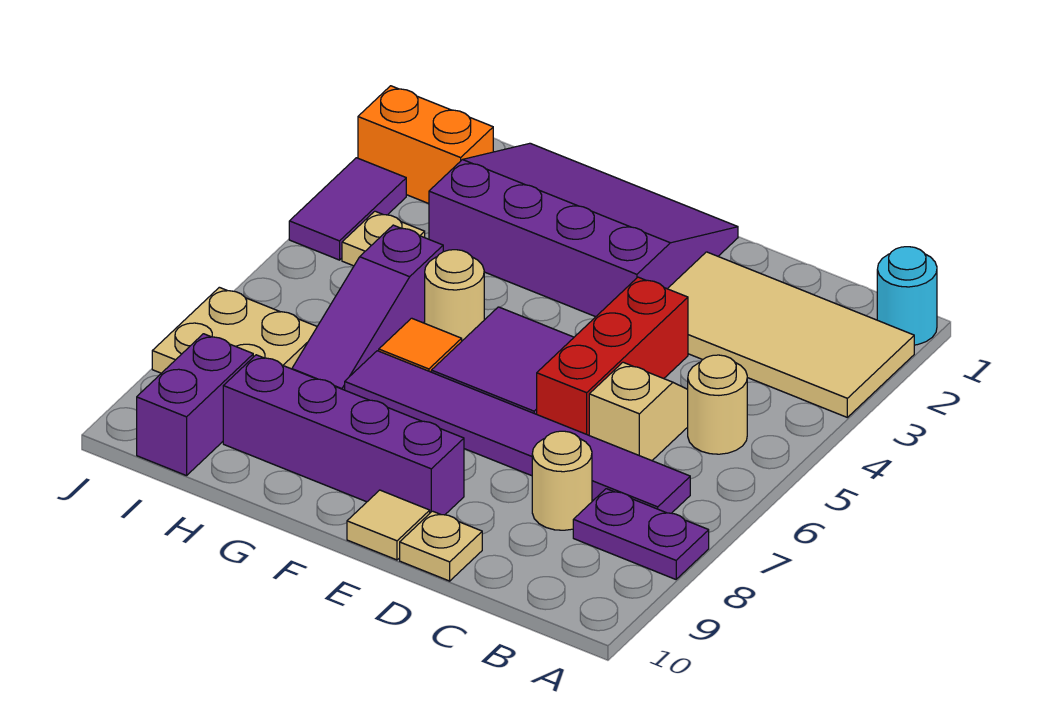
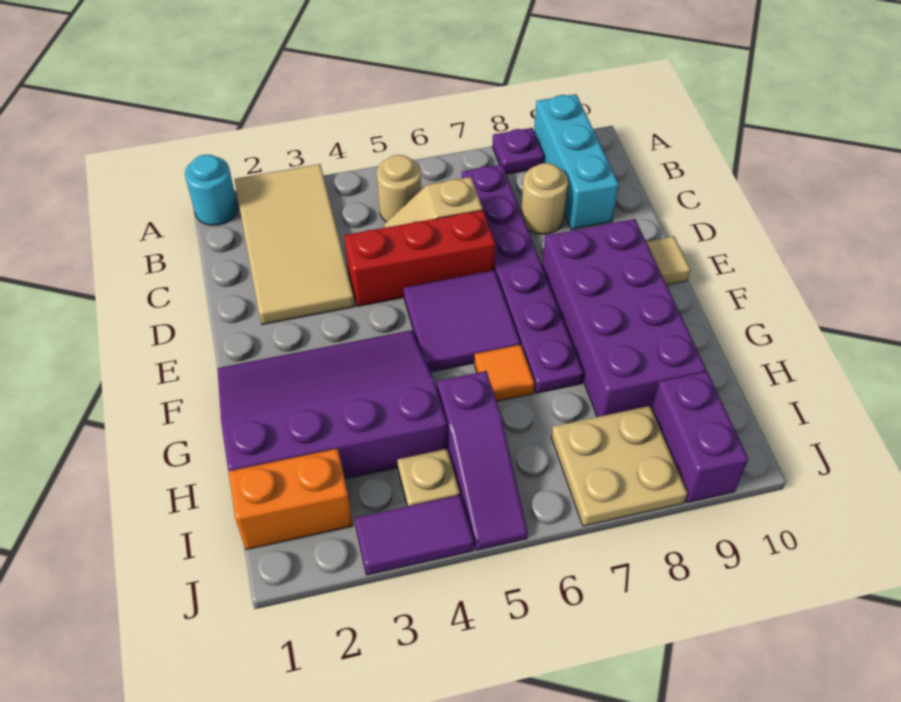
purple 1x2 plate [573,489,709,579] -> purple 1x1 plate [492,128,544,174]
none -> cyan 1x3 brick [534,94,619,230]
purple 1x6 tile [345,351,690,513] -> purple 1x6 plate [462,165,584,393]
tan 1x1 plate [400,511,482,581] -> none
purple 3x4 slope [429,143,738,317] -> purple 3x4 slope turned to [217,330,447,479]
purple 1x4 brick [223,355,464,515] -> purple 2x4 brick [542,219,706,417]
tan 1x1 round brick [425,250,484,341] -> none
purple 1x3 slope [292,225,443,390] -> purple 1x3 slope turned to [437,371,528,550]
orange 1x2 brick [358,86,493,204] -> orange 1x2 brick turned to [228,449,353,550]
purple 1x2 brick [137,334,253,476] -> purple 1x2 brick turned to [652,372,748,503]

